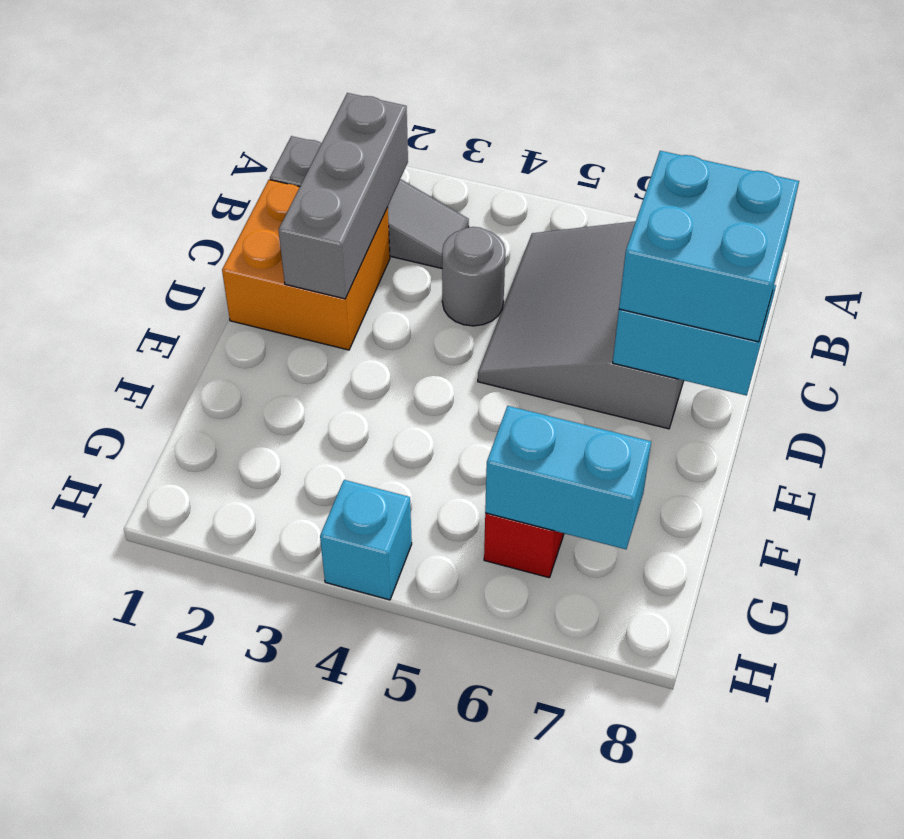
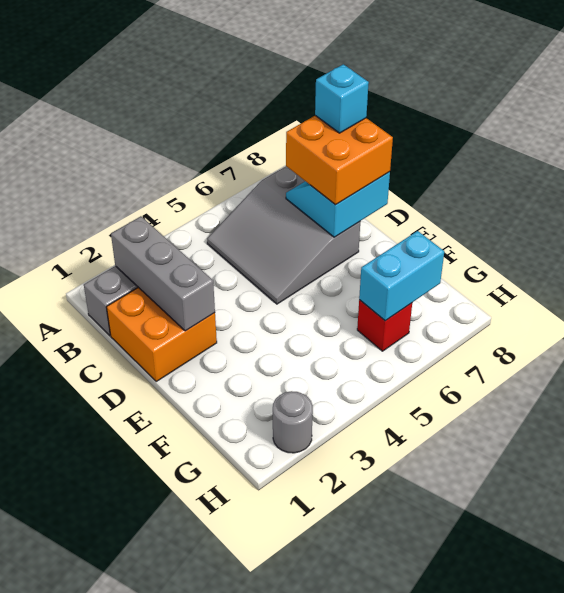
grey 1x1 round brick [442,227,505,326] -> grey 1x1 round brick moved to [273,391,313,453]
cyan 2x2 brick [619,151,799,342] -> orange 2x2 brick [286,116,393,205]
cyan 1x1 brick [320,480,412,600] -> cyan 1x1 brick moved to [315,64,369,133]

